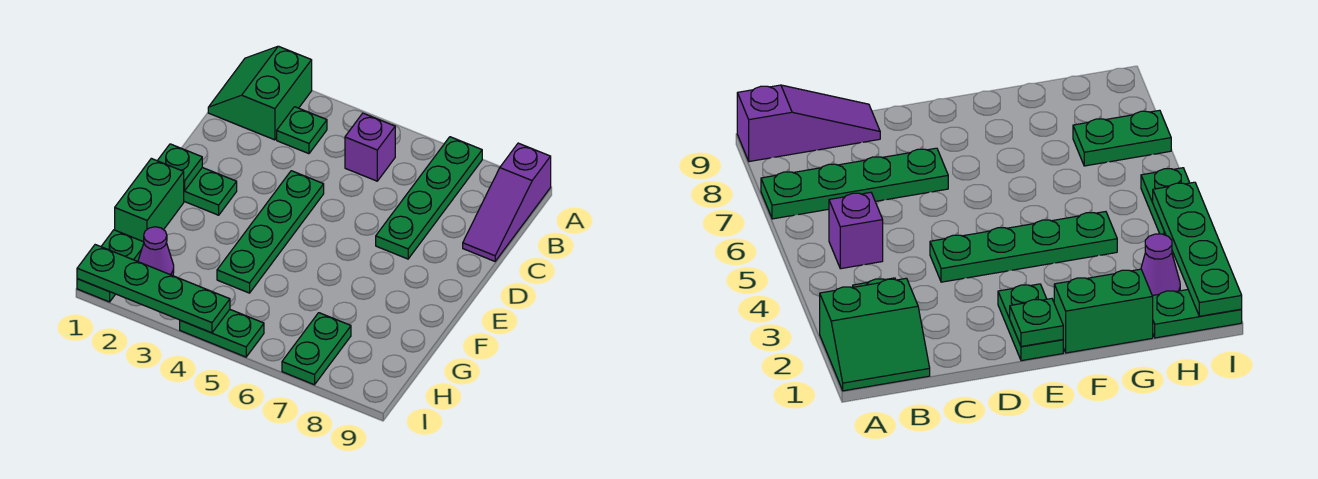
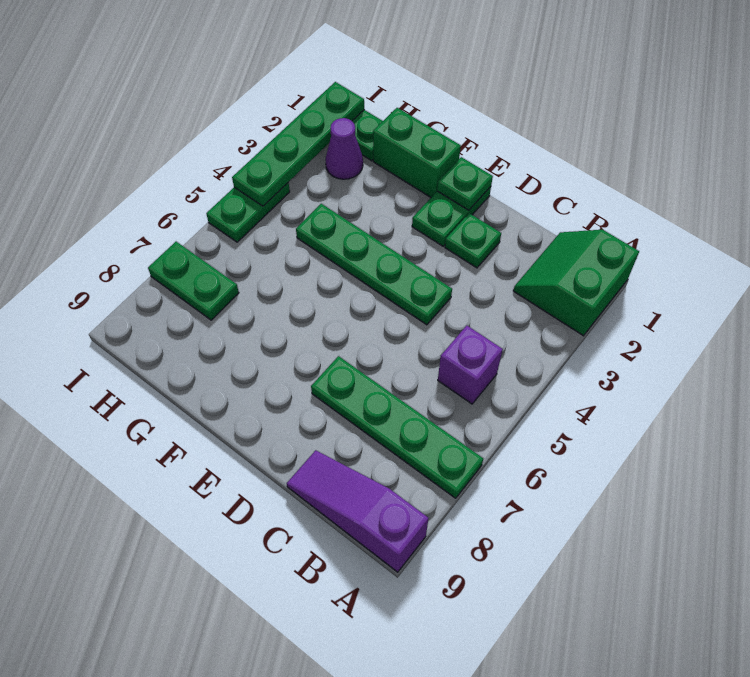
green 2x2 slope [208,46,312,140] -> green 2x2 slope turned to [513,230,639,336]
green 1x1 plate [277,107,327,154] -> green 1x1 plate moved to [445,213,501,268]

